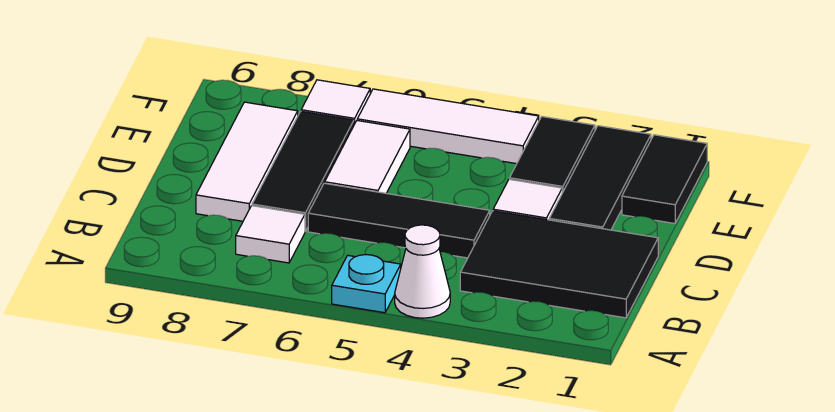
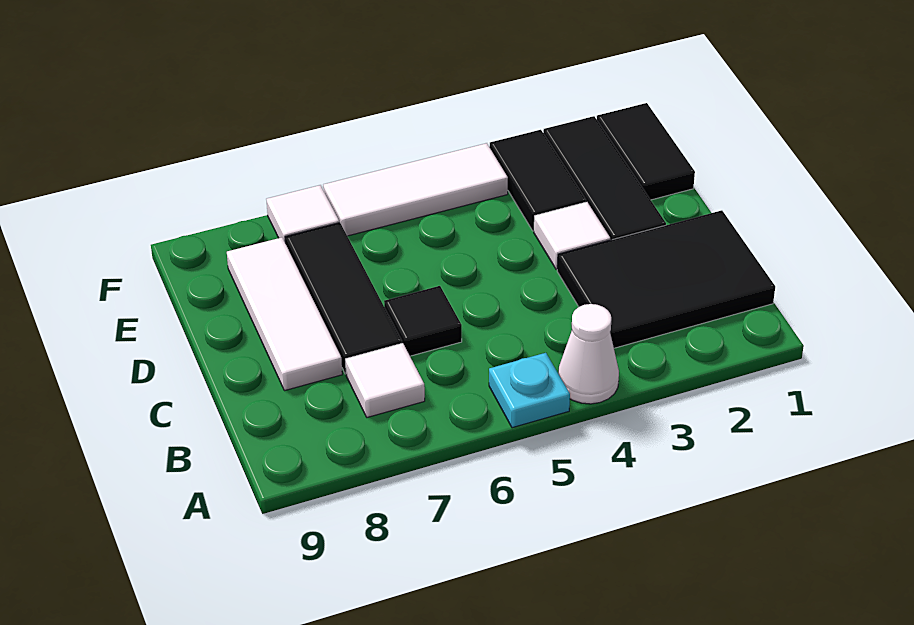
black 1x3 tile [308,183,490,258] -> black 1x1 tile [384,286,462,356]
white 1x2 tile [325,121,410,193] -> none

